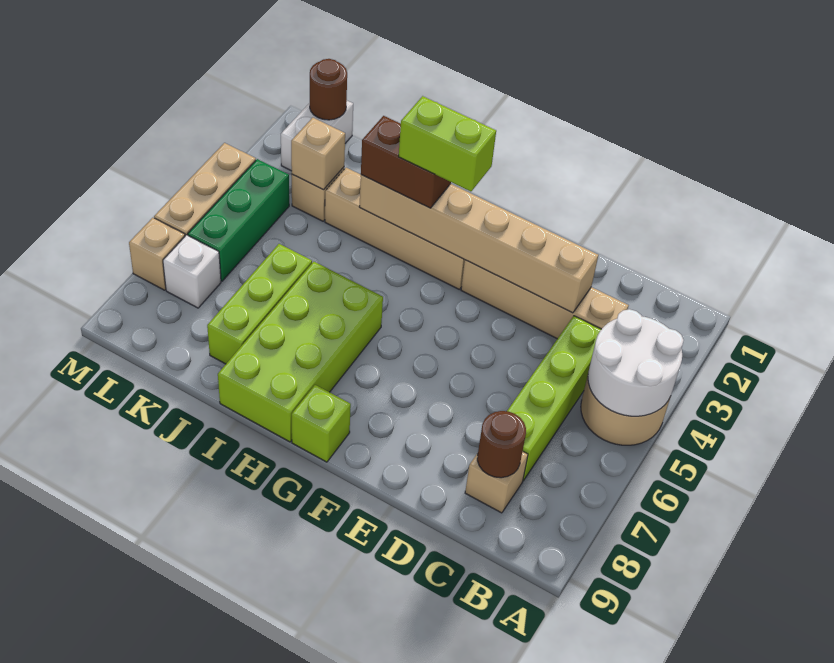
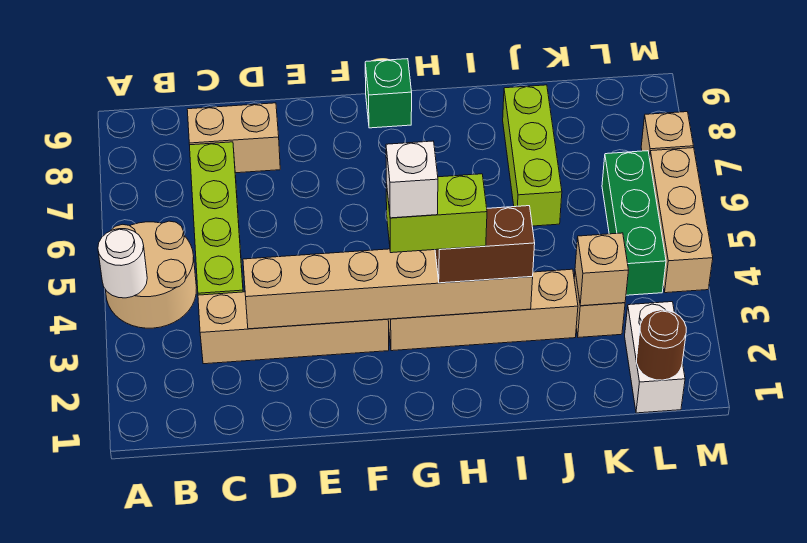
white 2x2 round brick [588,309,684,416] -> white 1x1 round brick [98,229,147,298]
tan 1x1 brick [465,451,528,513] -> tan 1x2 brick [187,103,280,173]
brown 1x1 round brick [477,411,526,478] -> none
lime 1x1 brick [292,385,351,462] -> green 1x1 brick [365,59,412,128]
lime 2x4 brick [218,262,383,442] -> none
white 1x1 brick [163,235,221,308] -> white 1x1 brick moved to [386,141,438,218]

